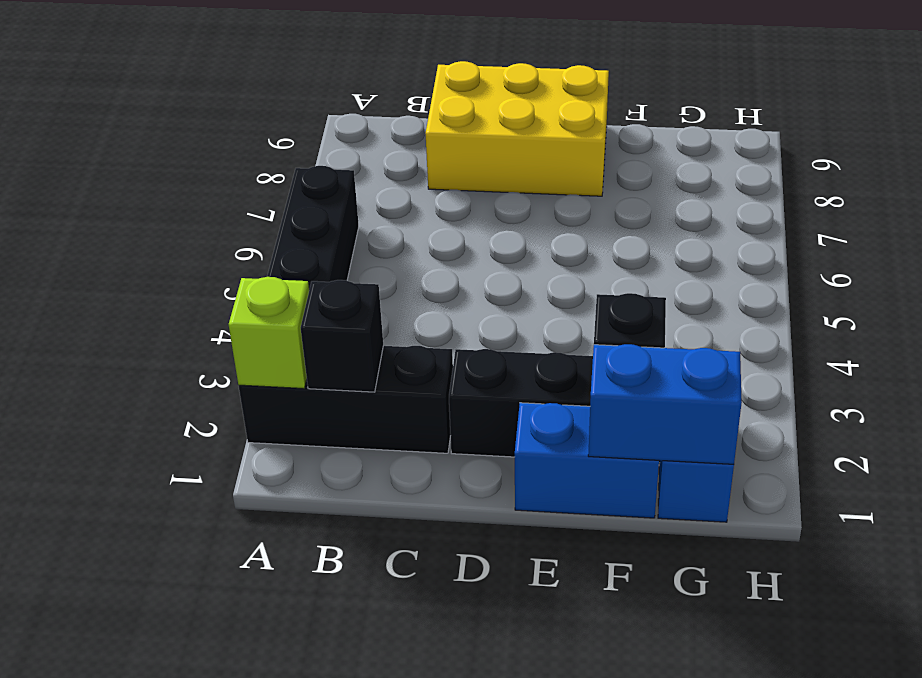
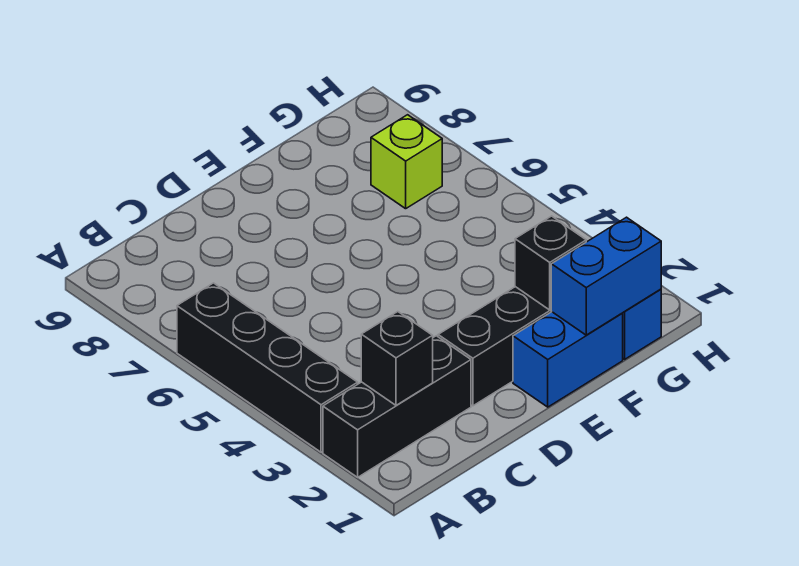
lime 1x1 brick [229,277,309,389] -> lime 1x1 brick moved to [371,115,442,209]
yellow 2x3 brick [426,61,609,196] -> none

